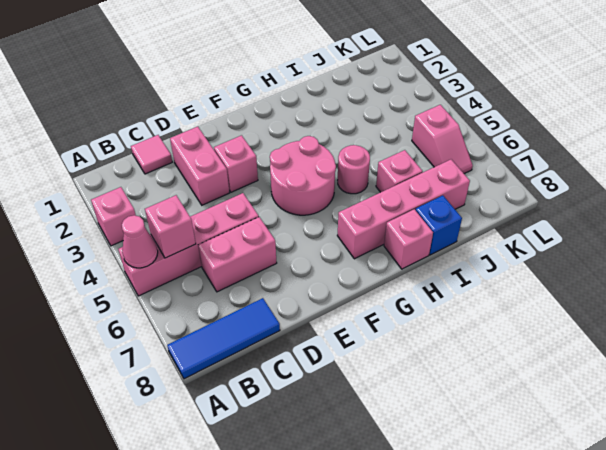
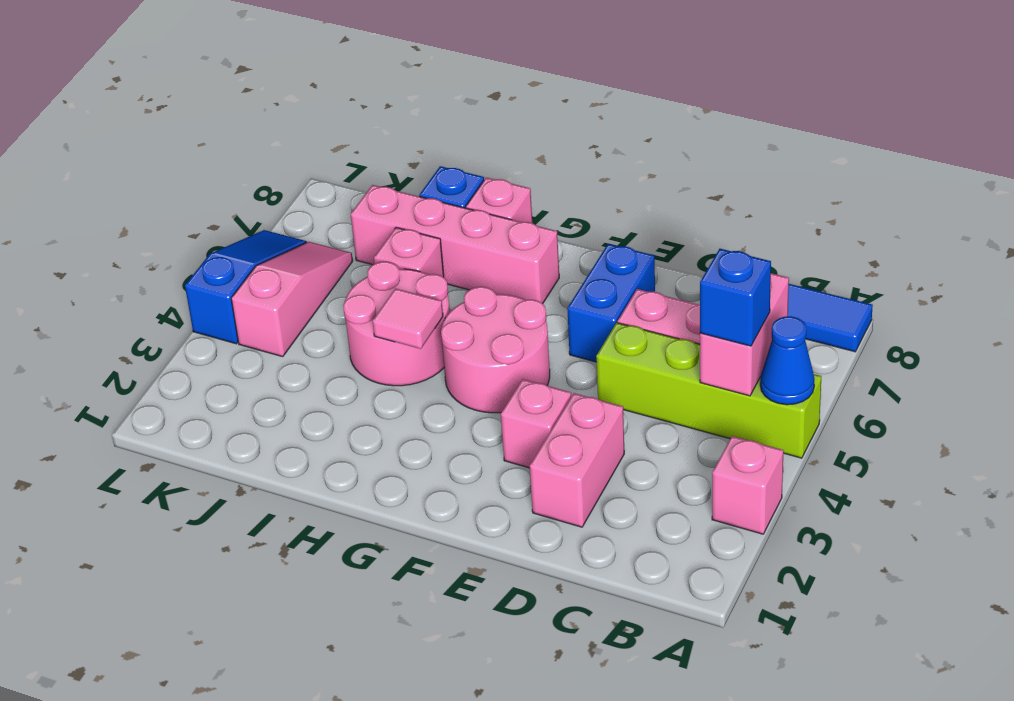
pink 1x4 brick [118,193,259,296] -> lime 1x4 brick [596,323,821,458]
pink 1x1 cone [122,215,158,268] -> blue 1x1 cone [760,316,814,405]
pink 1x1 brick [145,195,196,258] -> pink 1x2 brick [700,273,789,396]
none -> blue 1x1 brick [700,249,771,346]
pink 1x1 tile [131,135,172,174] -> pink 1x1 tile moved to [373,289,443,349]
none -> blue 1x2 brick [567,244,655,362]
pink 1x1 round brick [337,145,370,194] -> pink 2x2 round brick [343,262,450,386]
pink 1x2 slope [412,105,473,174] -> pink 1x3 slope [231,242,353,357]
none -> blue 1x3 slope [185,230,307,344]

